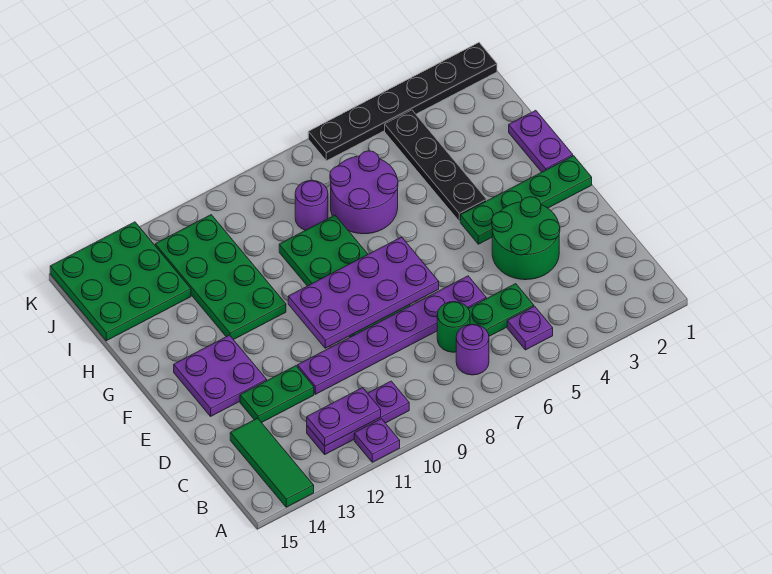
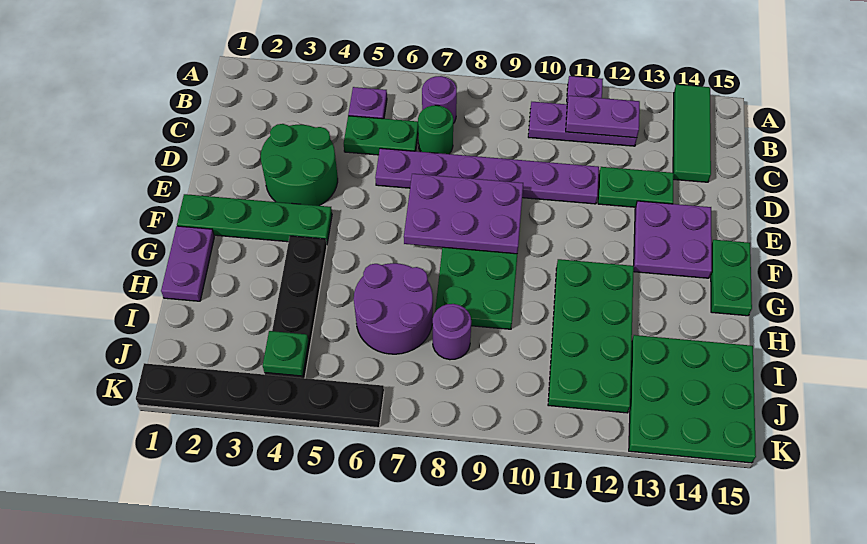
purple 2x4 plate [288,237,439,348] -> purple 2x3 plate [404,174,523,254]
none -> green 1x2 plate [711,240,752,316]
none -> green 1x1 plate [263,331,309,376]

